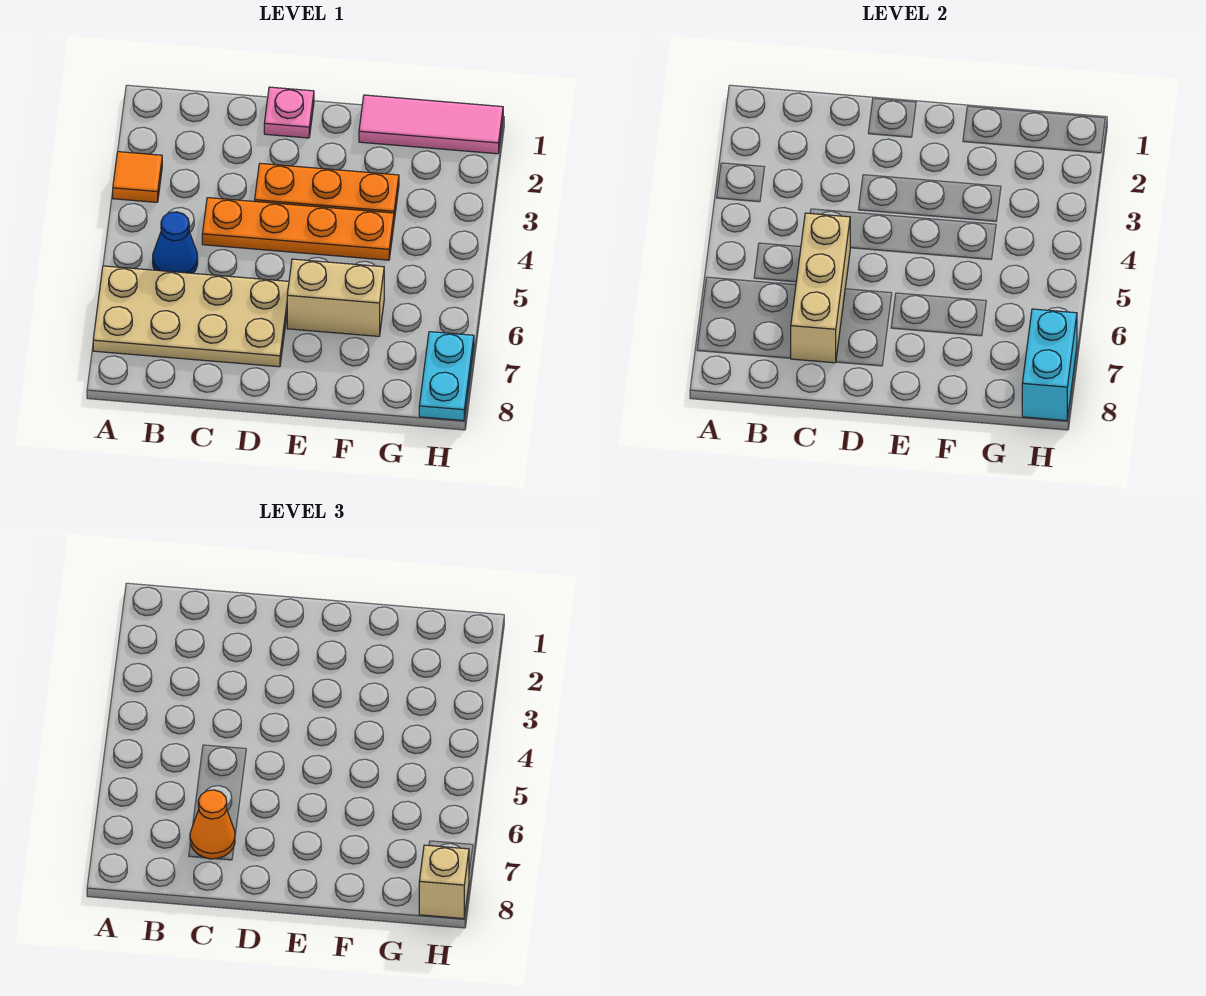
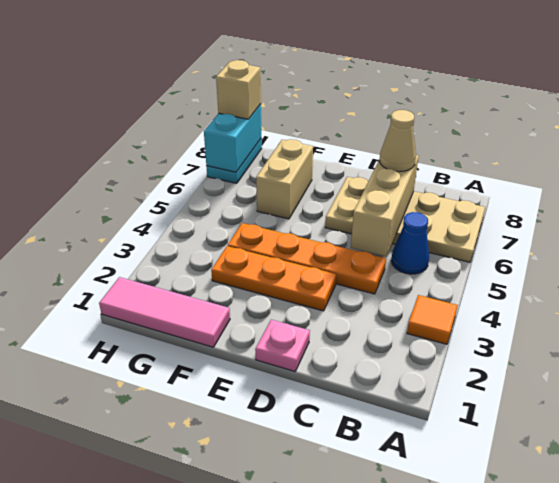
orange 1x1 cone [190,790,235,859] -> tan 1x1 cone [379,110,416,172]
tan 1x2 brick [287,259,384,336] -> tan 1x2 brick turned to [256,139,313,219]

